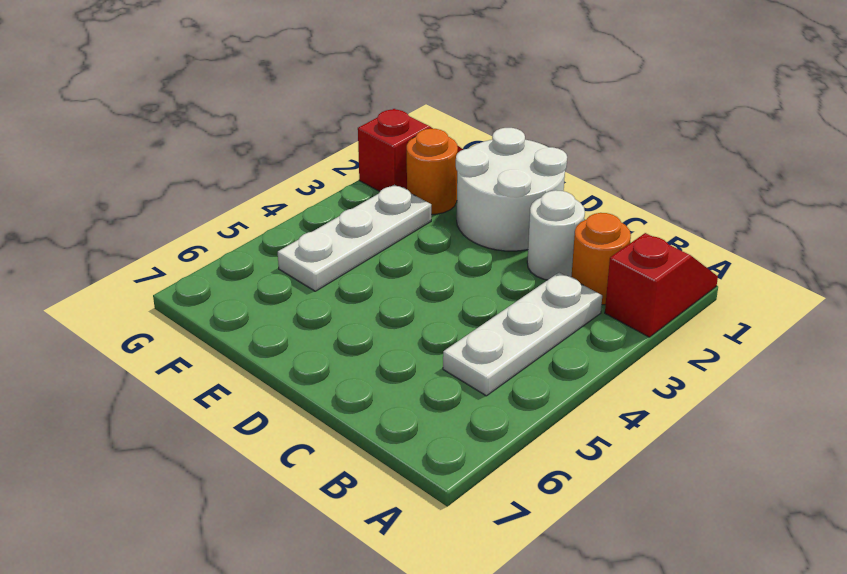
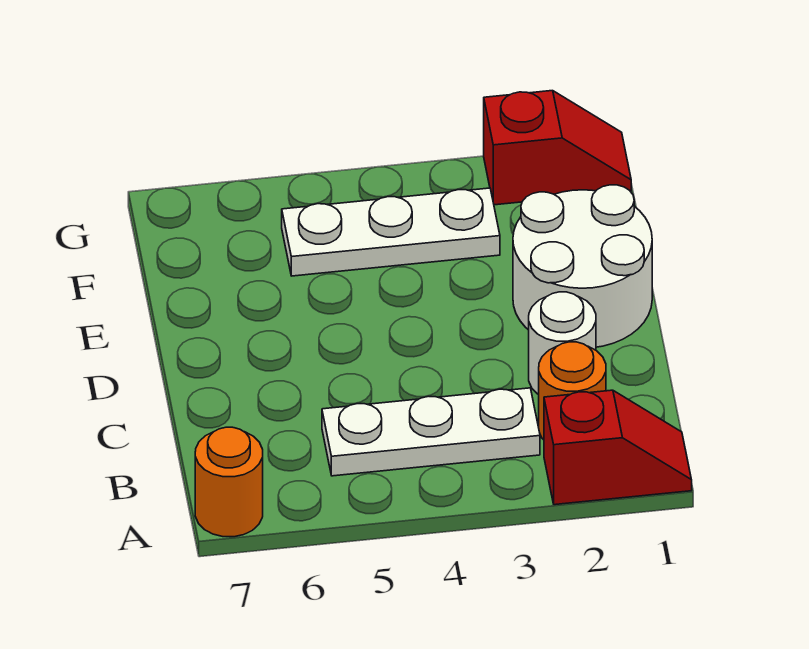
orange 1x1 round brick [407,129,458,214] -> orange 1x1 round brick moved to [195,427,263,537]

